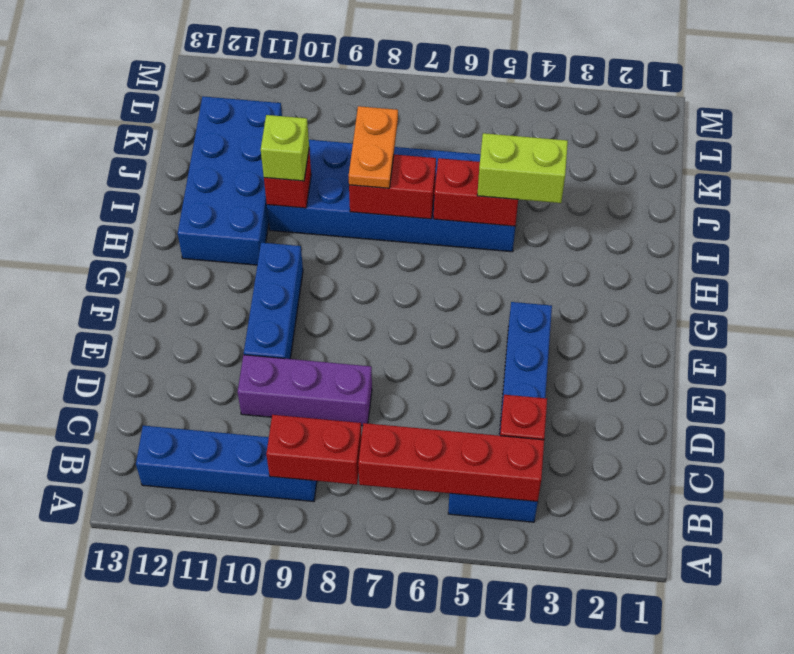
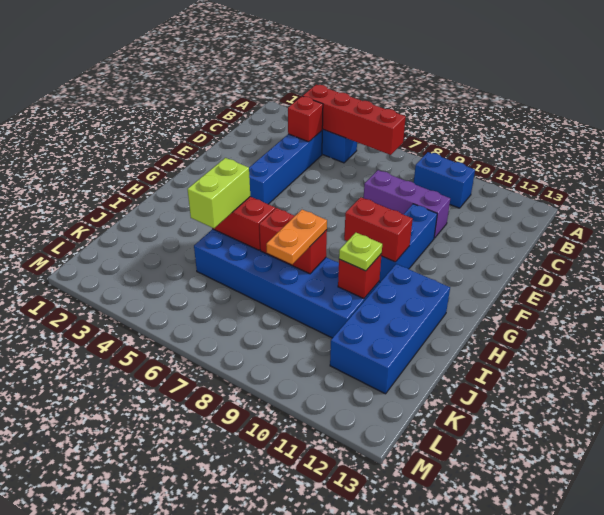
red 1x2 brick [266,415,362,485] -> red 1x2 brick moved to [344,197,413,262]
blue 1x4 brick [136,426,317,502] -> blue 1x2 brick [414,152,475,208]
lime 1x2 brick [477,133,568,203] -> lime 1x2 brick turned to [188,158,250,228]
lime 1x1 brick [261,115,309,181] -> lime 1x1 plate [339,233,382,271]

